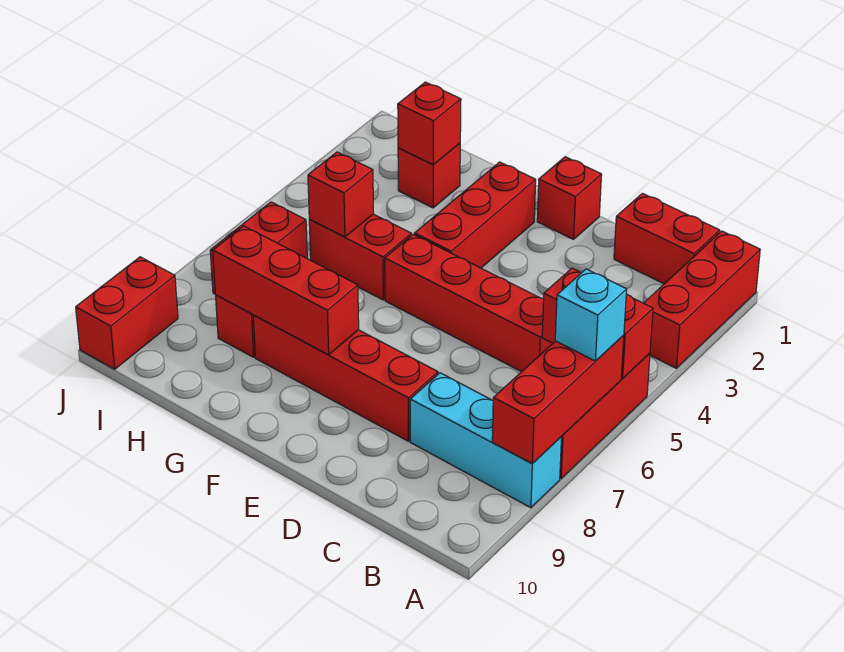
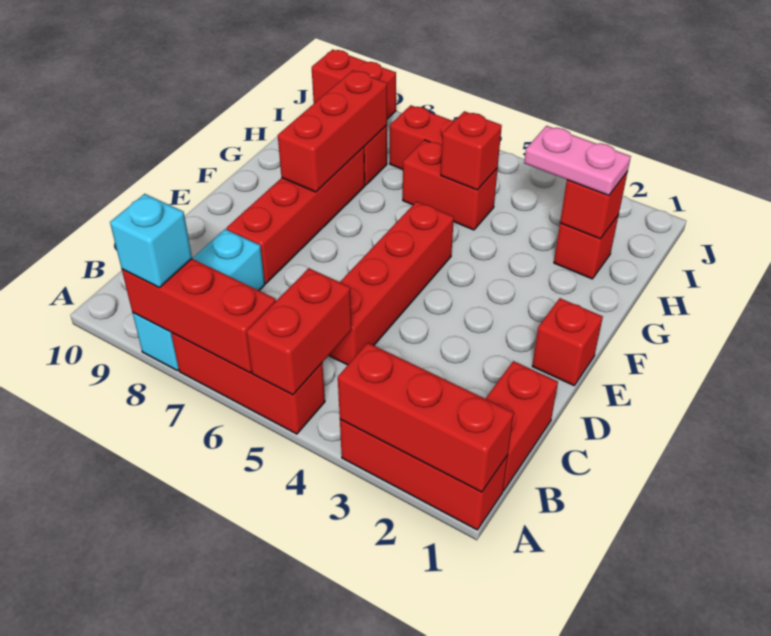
cyan 1x1 brick [555,269,627,361] -> cyan 1x1 brick moved to [110,194,192,287]
red 1x3 brick [415,162,536,268] -> red 1x3 brick moved to [338,343,514,492]
red 1x2 brick [309,214,411,300] -> red 1x2 brick turned to [403,140,498,230]
none -> pink 1x2 plate [524,126,631,195]

